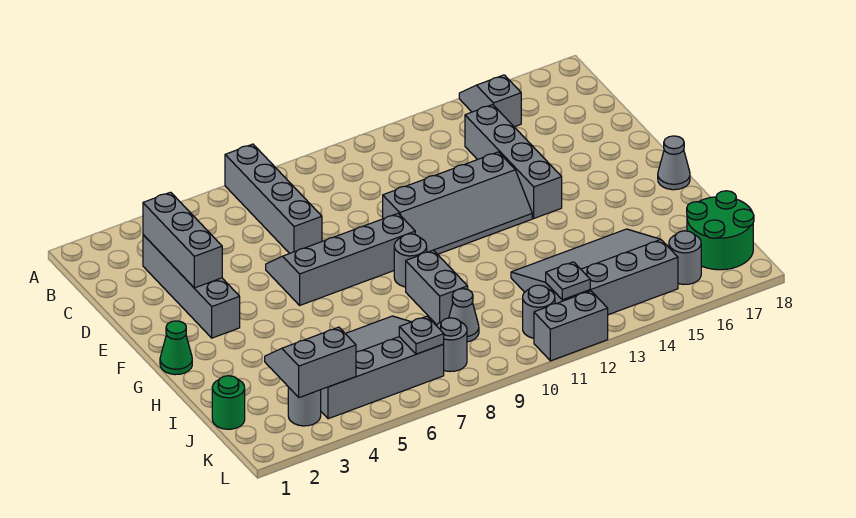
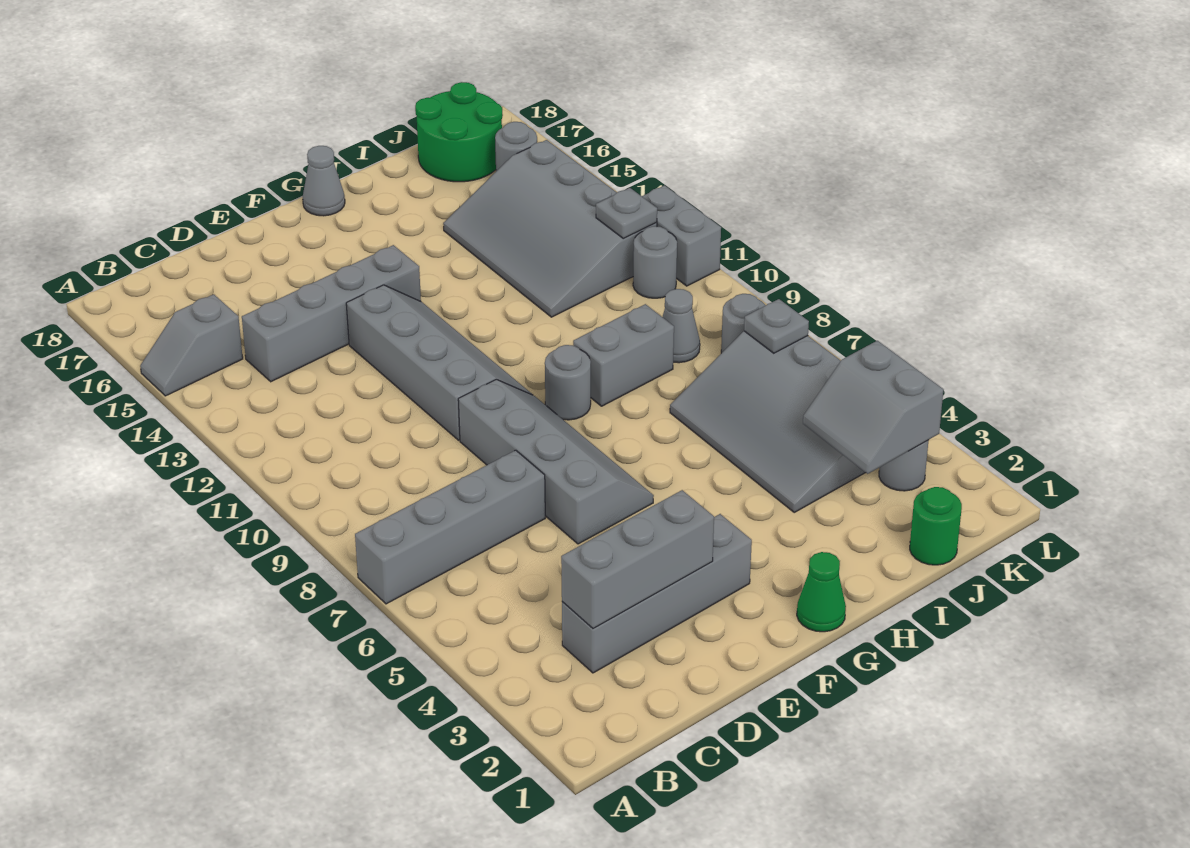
grey 2x4 slope [266,213,415,305] -> grey 2x4 slope turned to [458,379,654,544]

